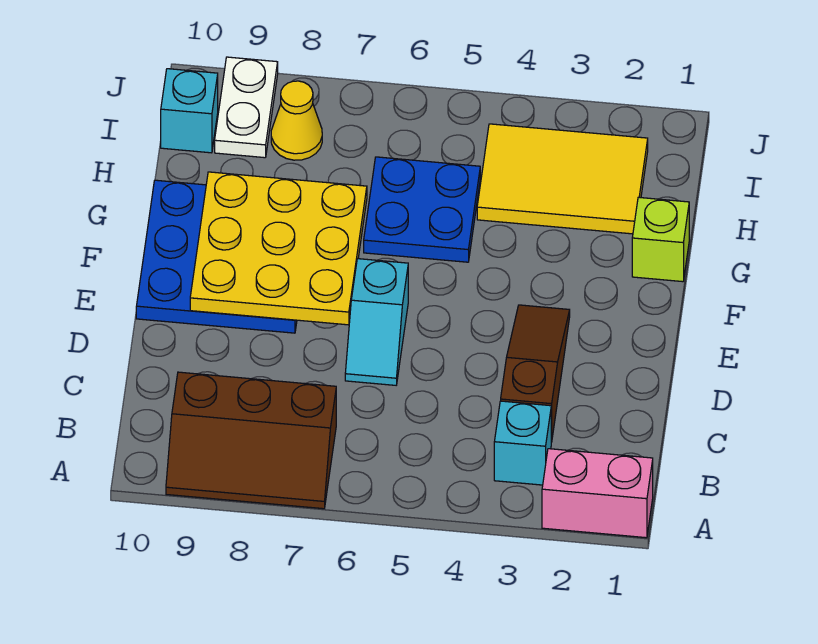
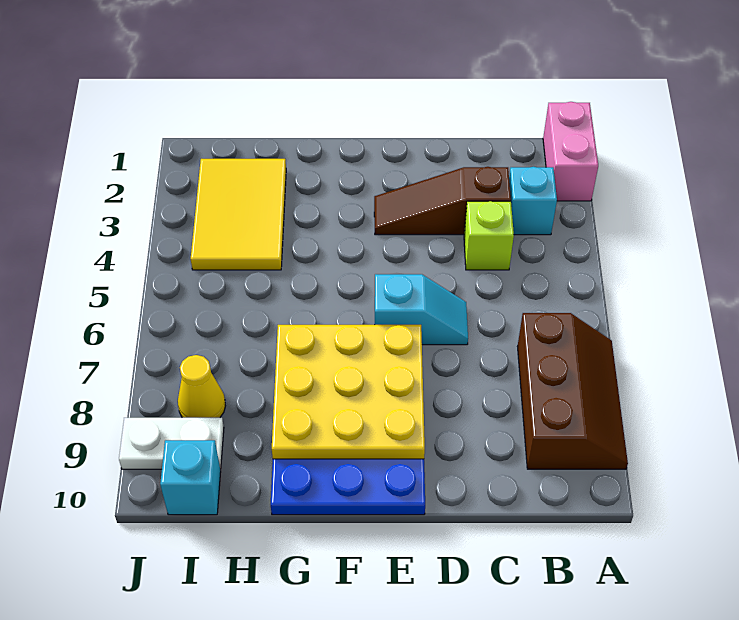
lime 1x1 brick [632,197,689,282] -> lime 1x1 brick moved to [464,201,514,270]
blue 2x2 plate [364,157,480,262] -> none

